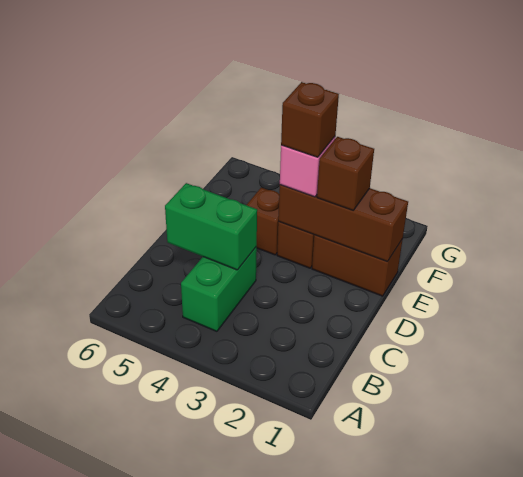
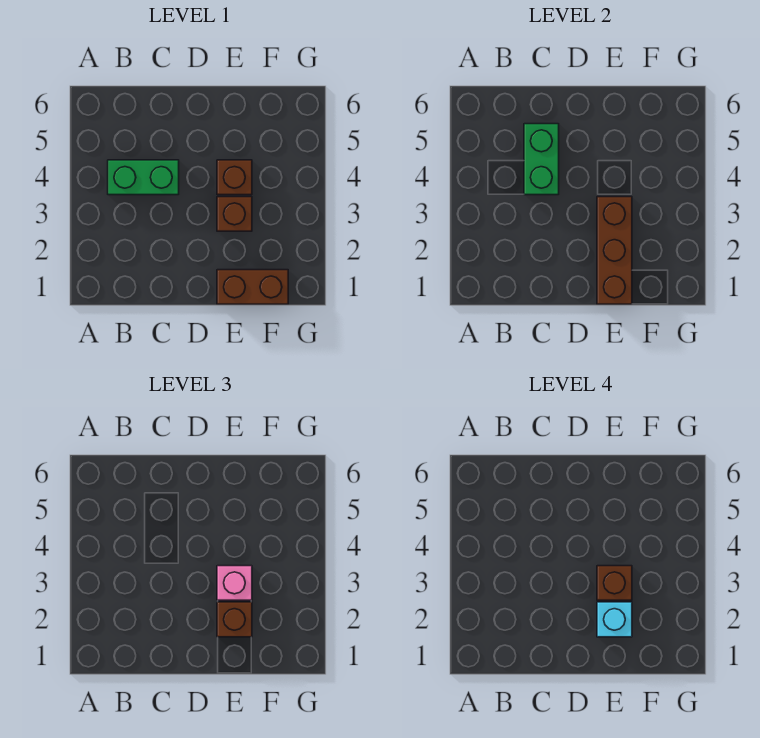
brown 1x2 brick [312,235,403,296] -> brown 1x2 brick turned to [217,270,288,304]
none -> cyan 1x1 brick [597,602,632,637]

